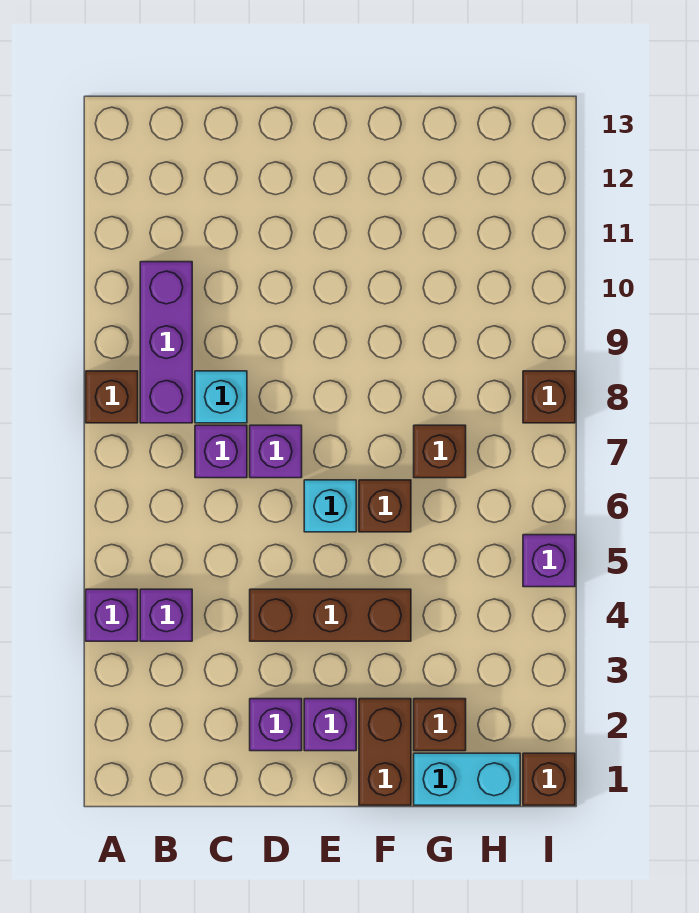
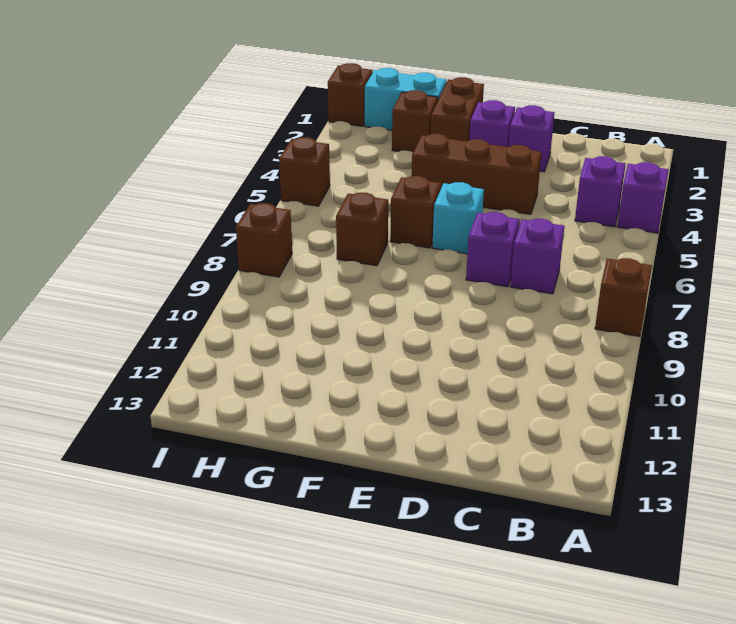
purple 1x3 brick [140,262,192,423] -> none
cyan 1x1 brick [195,371,247,423] -> none
purple 1x1 brick [523,535,575,587] -> brown 1x1 brick [279,137,330,206]

